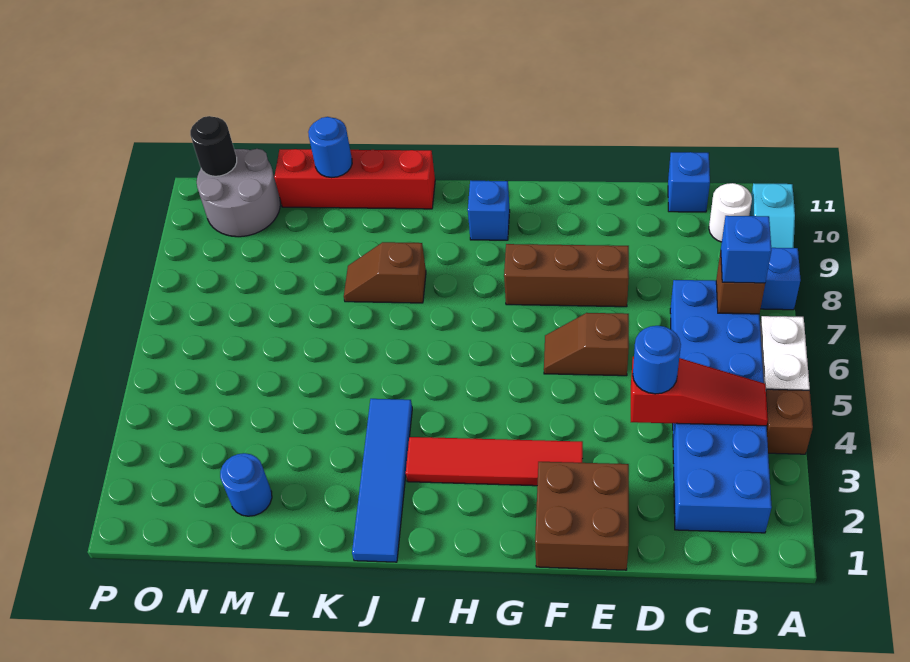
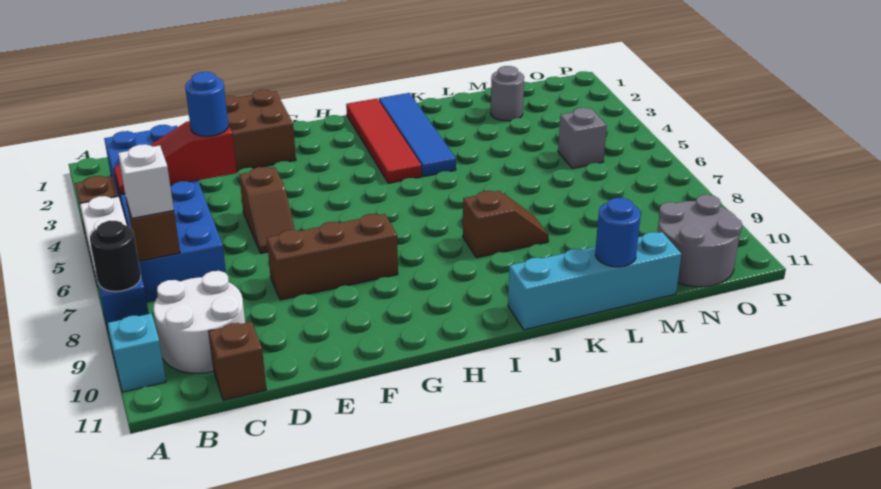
blue 1x1 brick [721,216,772,283] -> white 1x1 brick [118,144,174,218]
white 1x1 round brick [709,183,752,242] -> white 2x2 round brick [153,271,245,373]
blue 1x1 brick [668,152,710,212] -> brown 1x1 brick [209,322,266,400]
brown 1x2 slope [544,313,629,376] -> brown 1x2 slope turned to [239,167,295,253]
red 1x4 tile [406,437,583,486] -> red 1x4 tile turned to [346,98,422,183]
blue 1x1 brick [468,181,510,240] -> none
red 1x4 brick [274,149,435,209] -> cyan 1x4 brick [508,232,682,330]
blue 1x1 round brick [220,453,272,516] -> grey 1x1 round brick [491,66,524,121]
none -> grey 1x1 brick [558,108,607,168]
black 1x1 round brick [190,116,237,176] -> black 1x1 round brick moved to [90,221,141,292]

